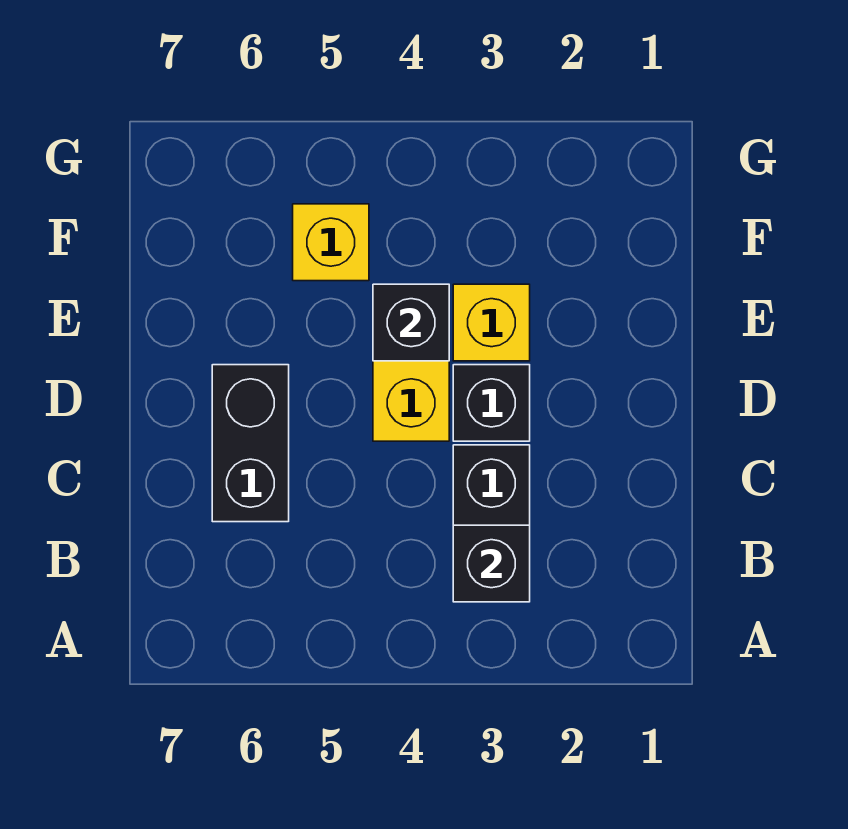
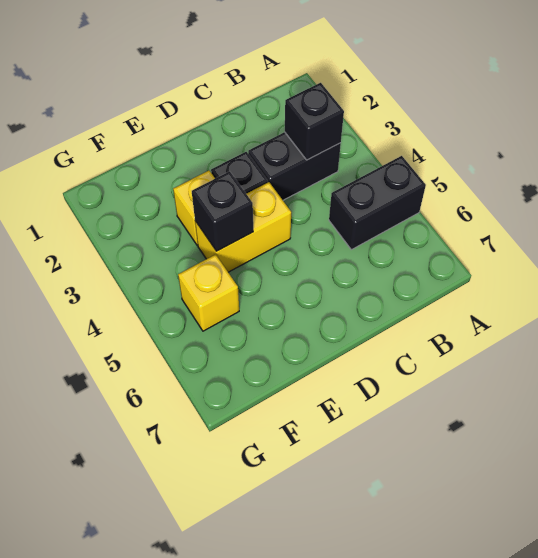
black 1x2 brick [212,365,289,522] -> black 1x2 brick moved to [329,156,426,250]

